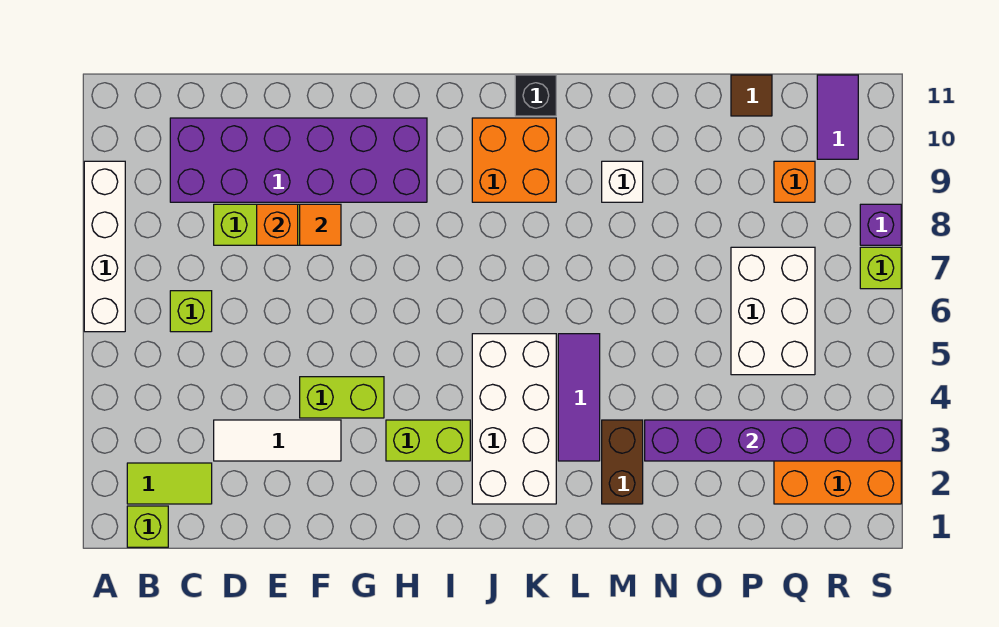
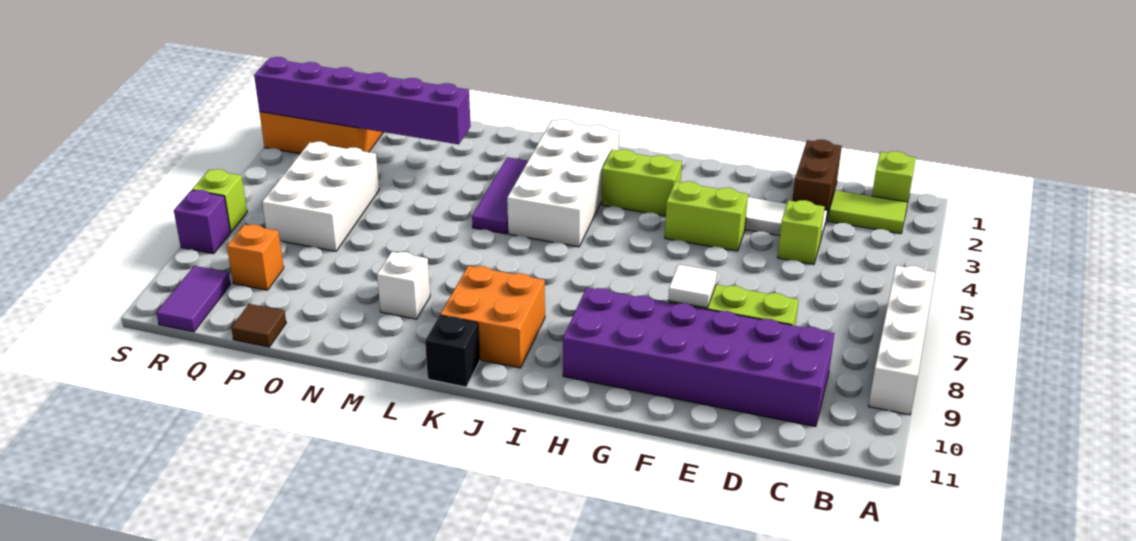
lime 1x1 brick [170,291,212,332] -> lime 1x1 brick moved to [778,200,825,264]
orange 1x1 brick [257,204,298,245] -> none
orange 1x1 tile [300,204,341,245] -> white 1x1 tile [668,264,717,308]
brown 1x2 brick [602,420,643,504] -> brown 1x2 brick moved to [792,140,842,219]

